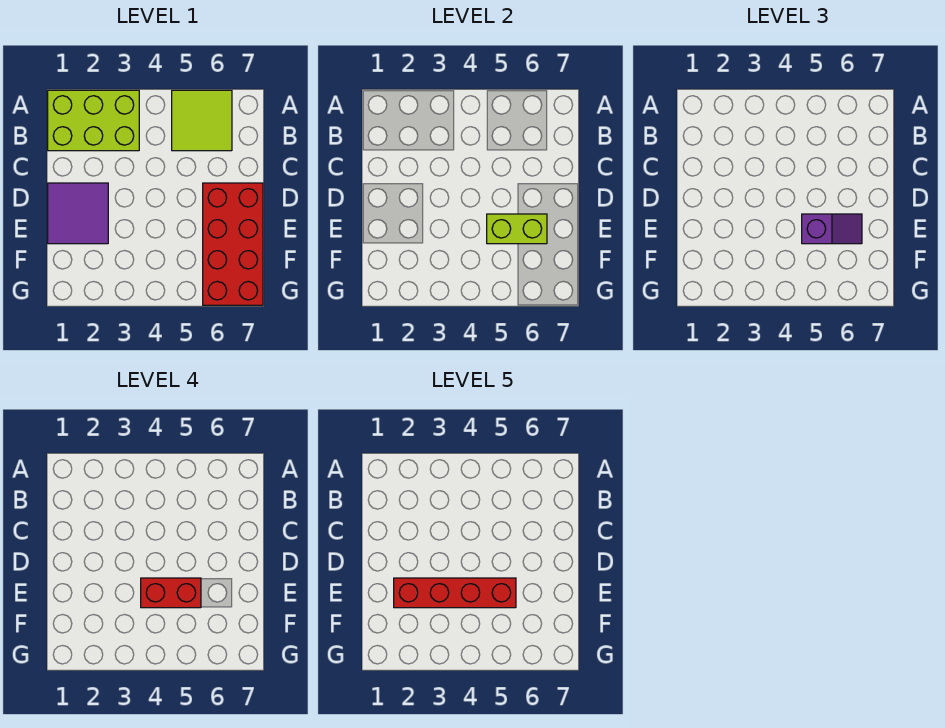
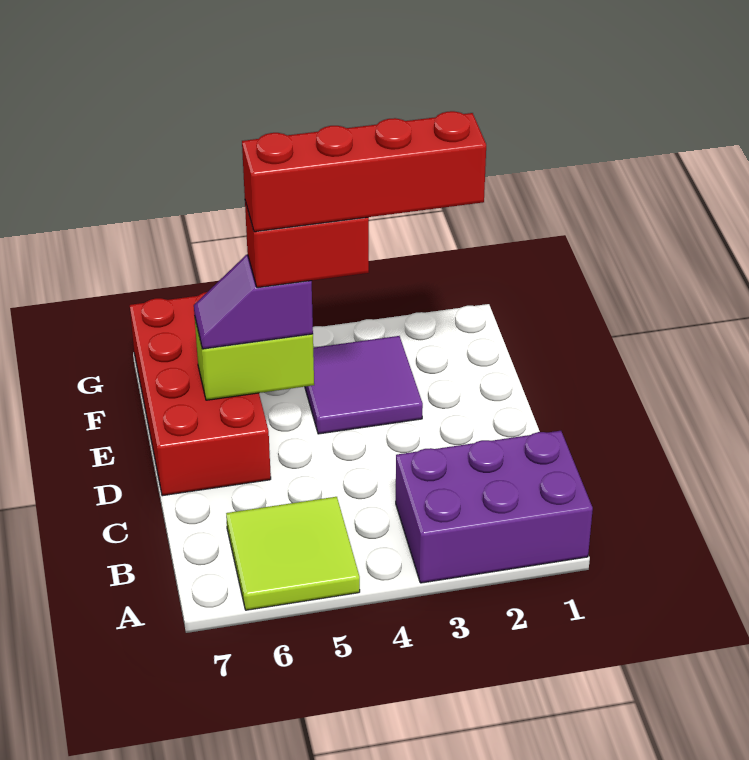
lime 2x3 brick [48,90,139,151] -> purple 2x3 brick [396,431,593,583]
purple 2x2 tile [48,183,108,244] -> purple 2x2 tile moved to [305,336,423,434]

